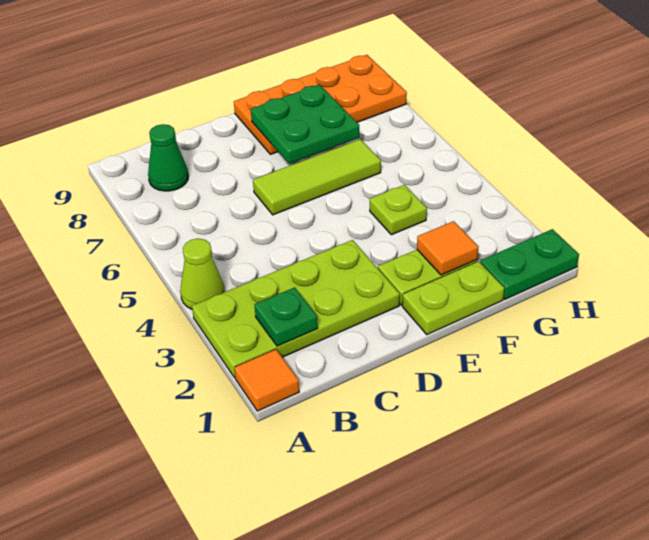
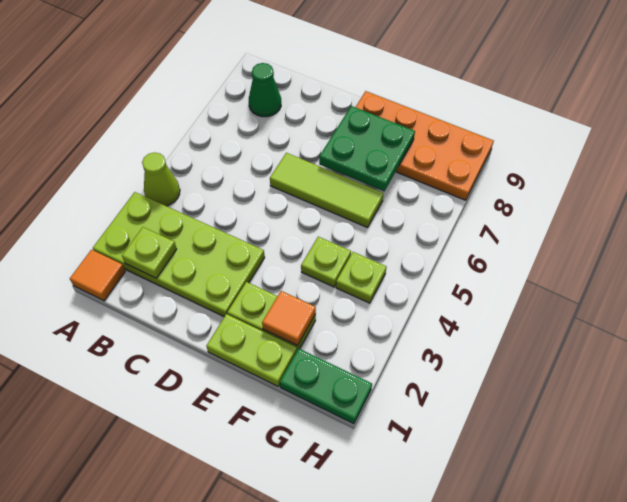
green 1x1 plate [254,287,318,346] -> lime 1x1 plate [122,227,177,278]
none -> lime 1x1 plate [336,252,387,303]

